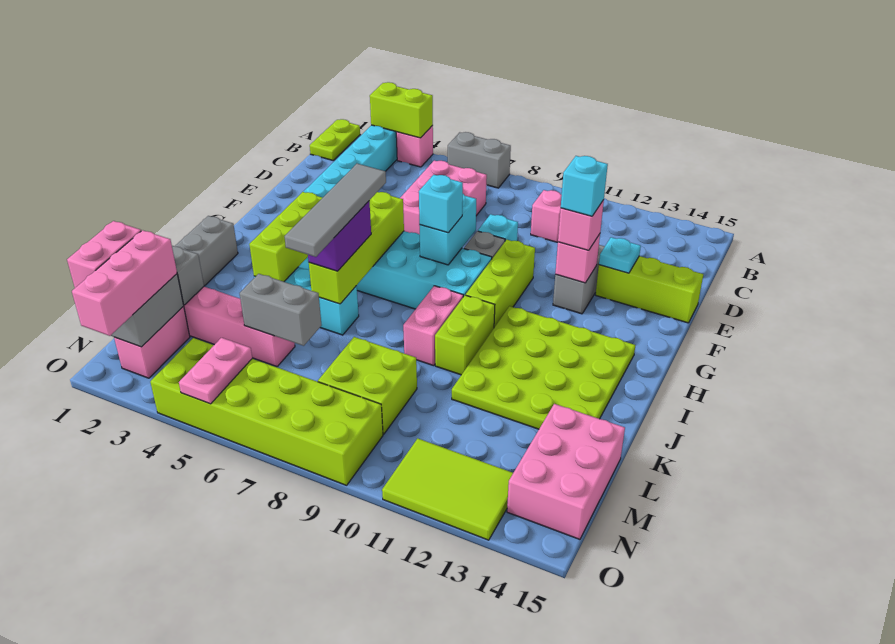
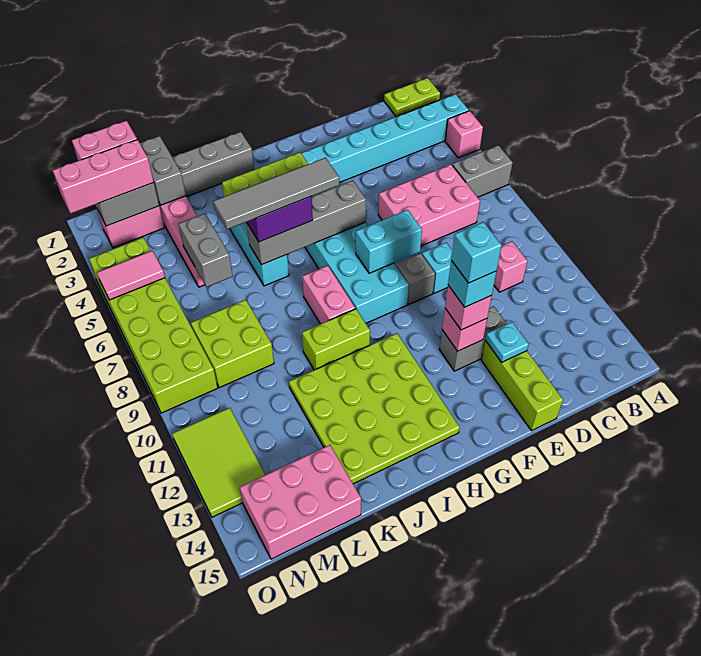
lime 1x2 brick [370,82,433,138] -> none
grey 1x2 brick [448,132,511,188] -> grey 1x2 brick turned to [452,145,513,197]
lime 1x3 brick [466,240,535,327] -> none
lime 1x4 brick [309,192,404,304] -> grey 1x4 brick [247,180,366,265]
cyan 1x1 brick [419,175,463,233] -> cyan 1x1 brick moved to [451,222,502,283]
pink 1x2 brick [403,286,463,366] -> pink 1x2 brick turned to [302,266,355,324]
pink 1x2 plate [179,338,252,404] -> pink 1x2 tile [97,251,165,300]

